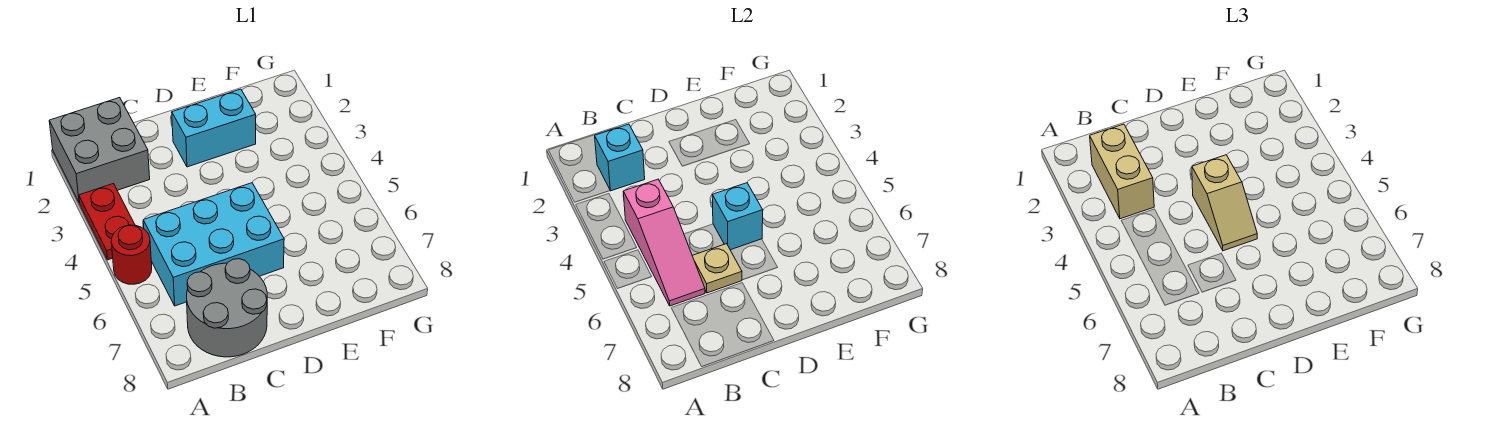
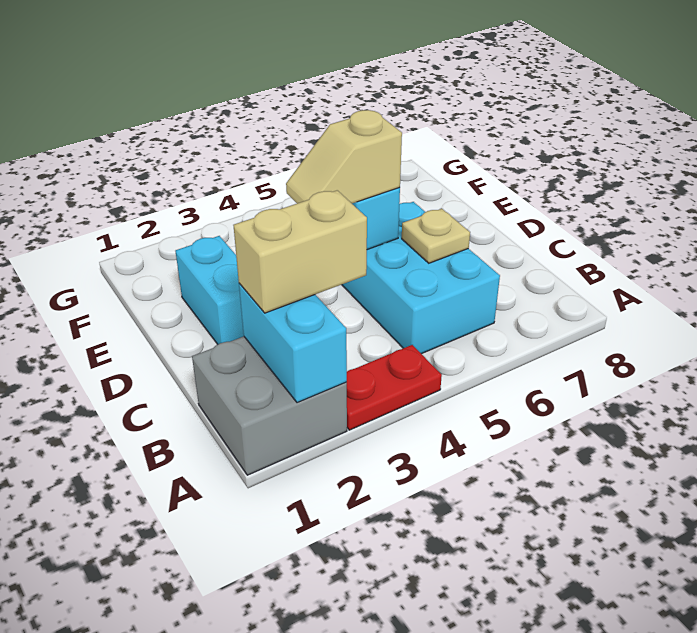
red 1x1 round brick [111,225,152,284] -> none
cyan 1x1 brick [595,124,645,191] -> cyan 1x2 brick [239,283,347,403]
pink 1x3 slope [623,179,705,306] -> none
grey 2x2 round brick [187,259,267,357] -> none
tan 1x2 slope [1192,155,1257,251] -> tan 1x2 slope turned to [286,110,402,203]

